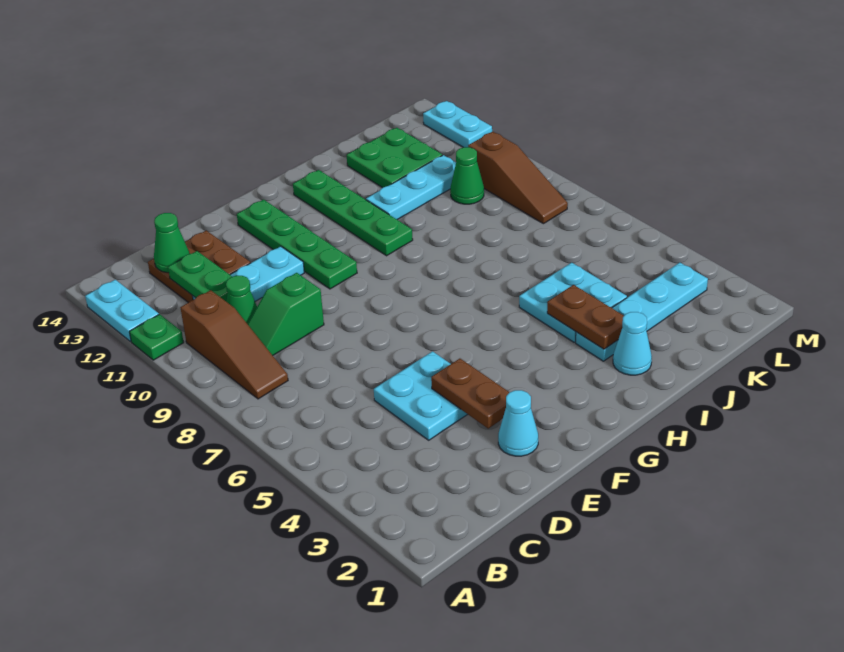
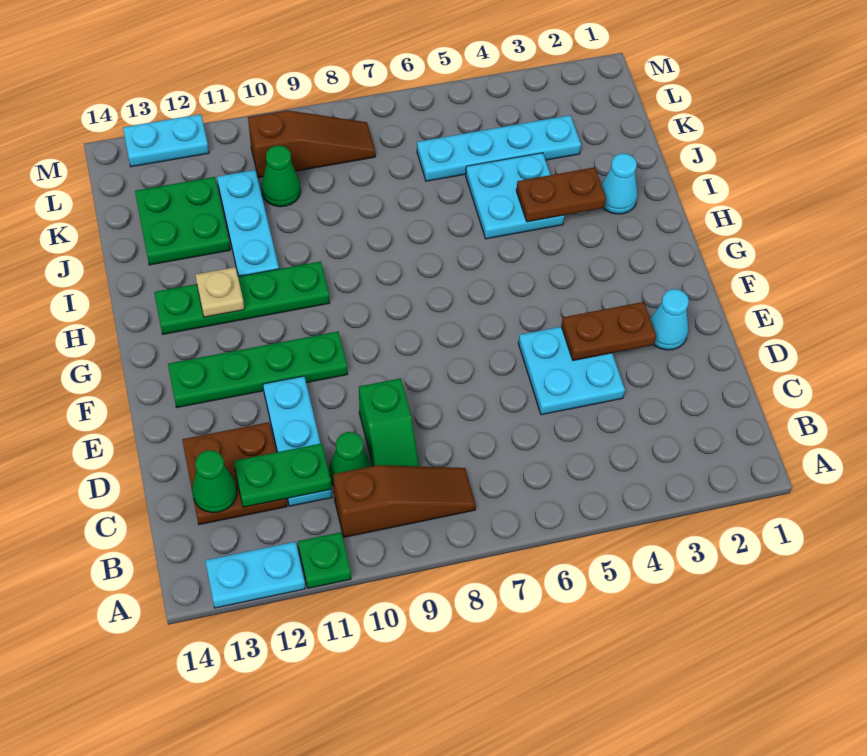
none -> tan 1x1 plate [195,267,244,317]
cyan 1x4 plate [576,263,708,361] -> cyan 1x4 plate turned to [417,115,581,181]

